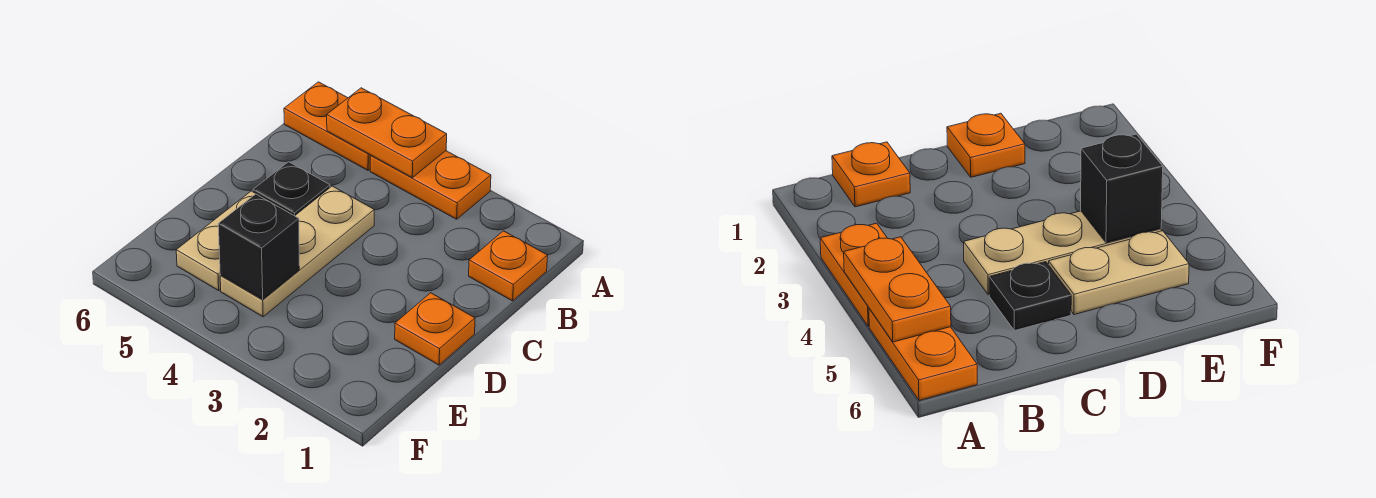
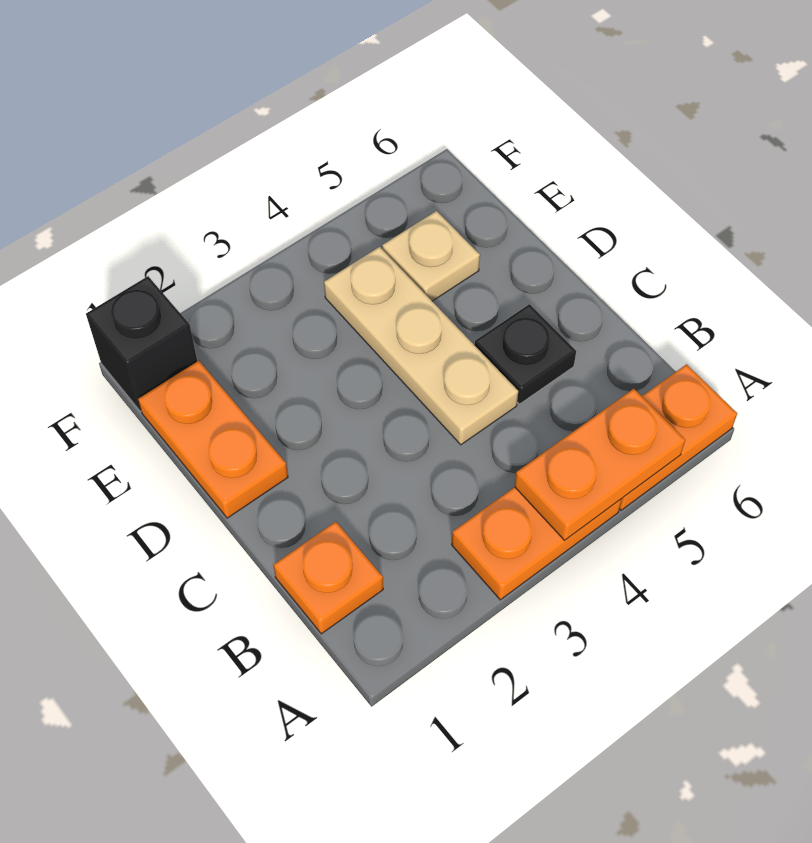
orange 1x1 plate [395,293,475,365] -> orange 1x2 plate [138,361,288,518]
tan 1x2 plate [176,191,293,290] -> tan 1x1 plate [382,211,480,301]
black 1x1 brick [218,194,299,300] -> black 1x1 brick moved to [86,276,197,411]

